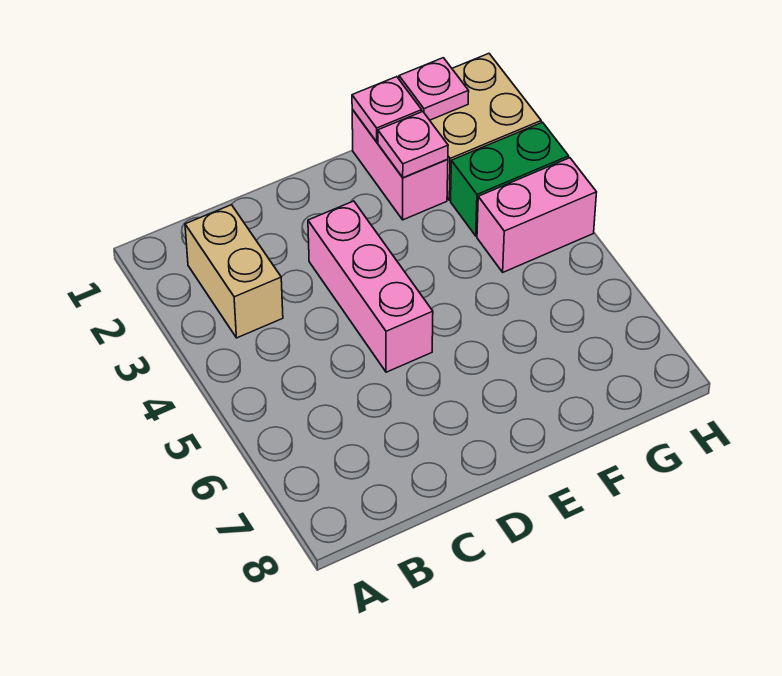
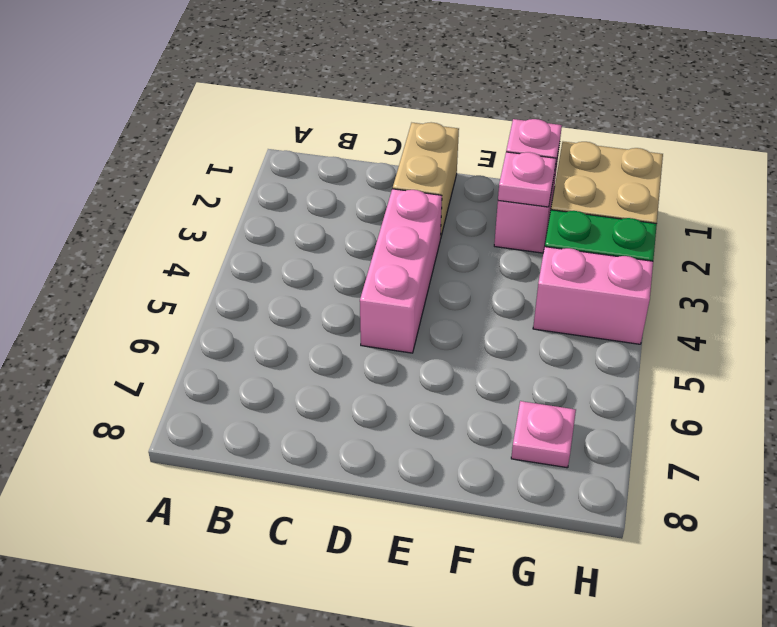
tan 1x2 brick [185,205,283,338] -> tan 1x2 brick moved to [393,122,459,239]
pink 1x1 plate [399,58,469,120] -> pink 1x1 plate moved to [511,401,576,468]

